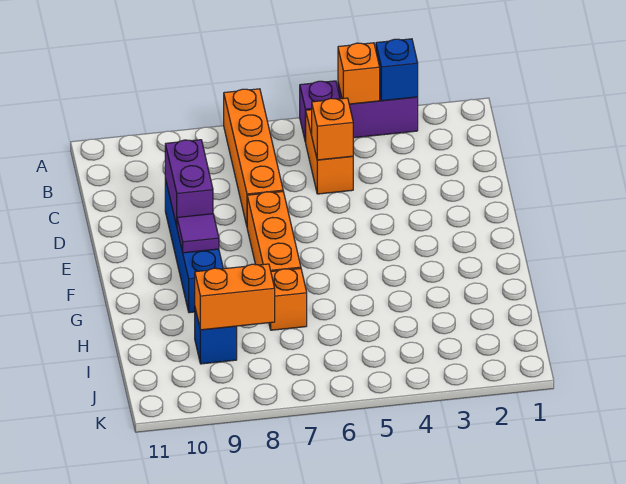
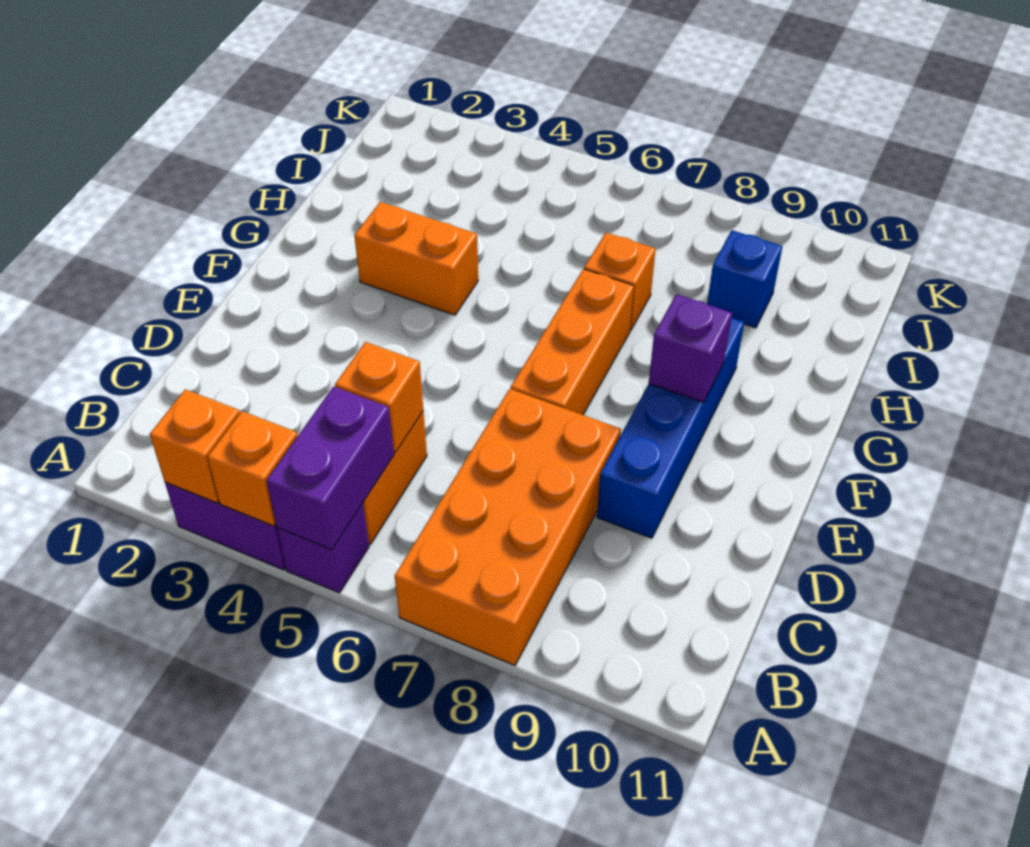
blue 1x1 brick [376,39,418,101] -> orange 1x1 brick [150,389,240,503]
orange 1x4 brick [224,89,283,226] -> orange 2x4 brick [395,389,621,665]
purple 1x2 brick [165,140,213,226] -> purple 1x2 brick moved to [266,386,394,550]
purple 1x1 tile [177,214,219,253] -> purple 1x1 brick [649,294,732,402]
orange 1x2 brick [195,264,275,330] -> orange 1x2 brick moved to [354,202,478,315]

